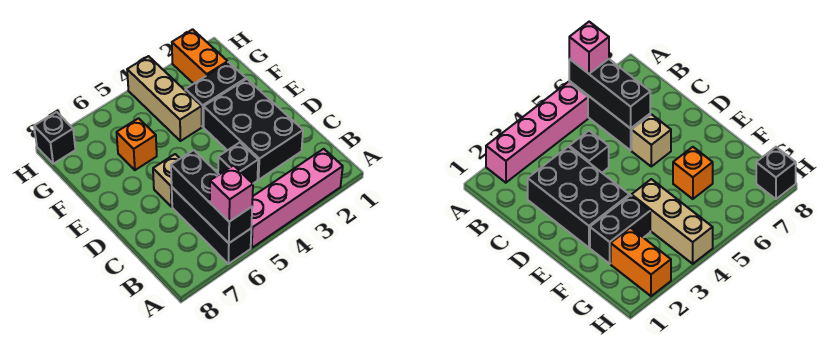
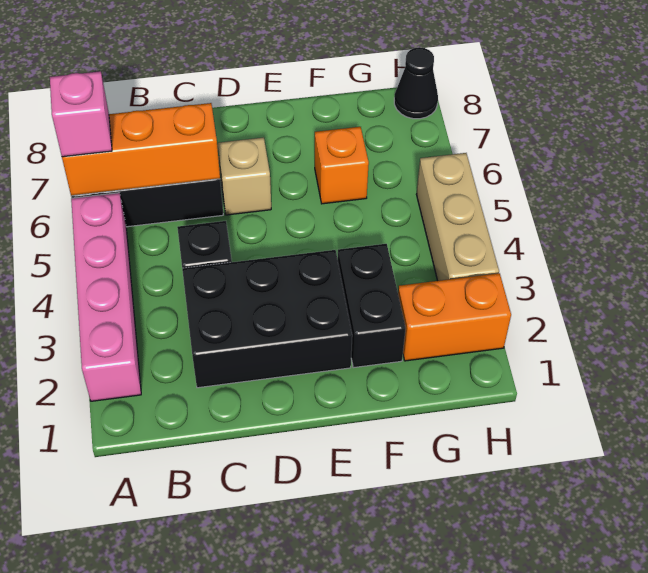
black 1x3 brick [171,150,252,243] -> orange 1x3 brick [62,103,220,196]
tan 1x3 brick [127,56,202,141] -> tan 1x3 brick turned to [416,153,499,281]
black 1x1 brick [34,112,75,164] -> black 1x1 cone [394,47,438,119]

